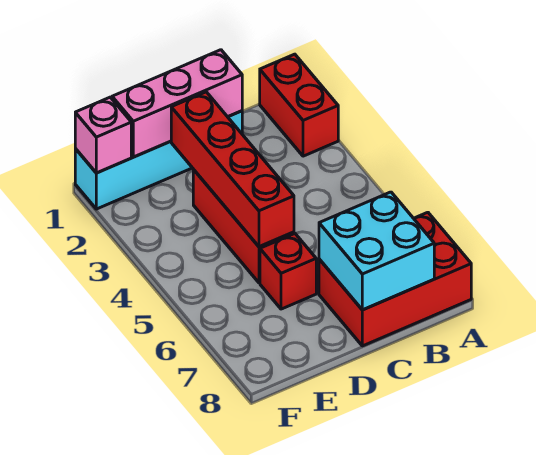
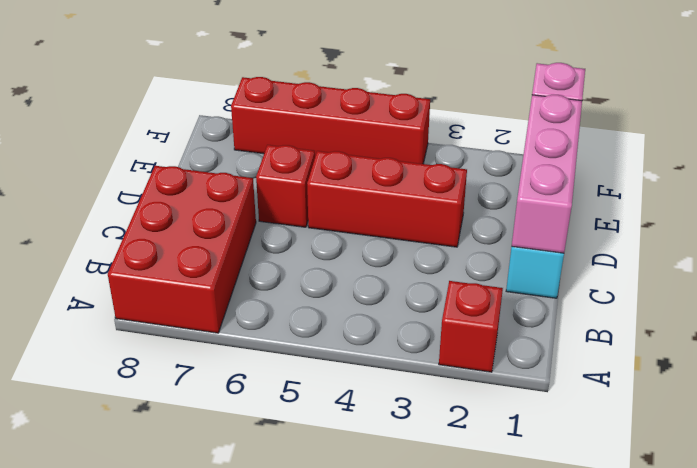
red 1x2 brick [260,54,338,156] -> red 1x1 brick [439,281,503,372]
cyan 2x2 brick [319,192,434,310] -> none
red 1x4 brick [171,92,294,247] -> red 1x4 brick moved to [231,77,430,164]

